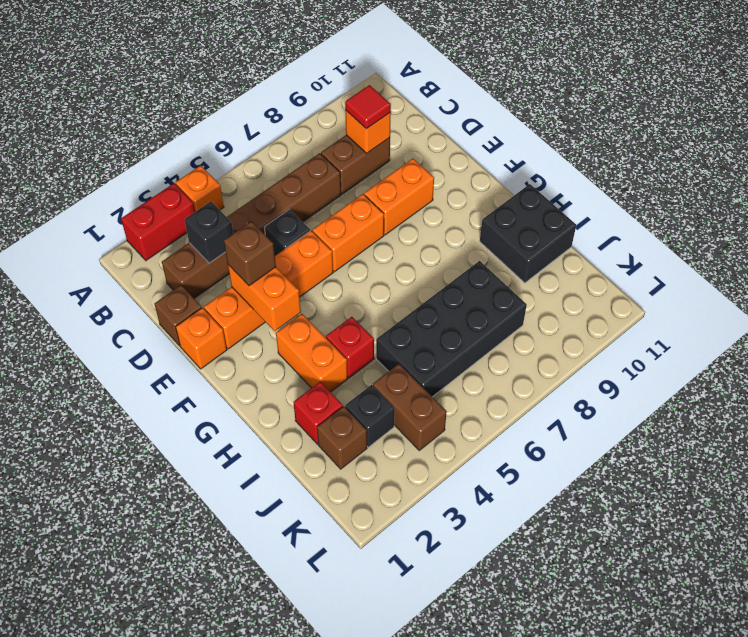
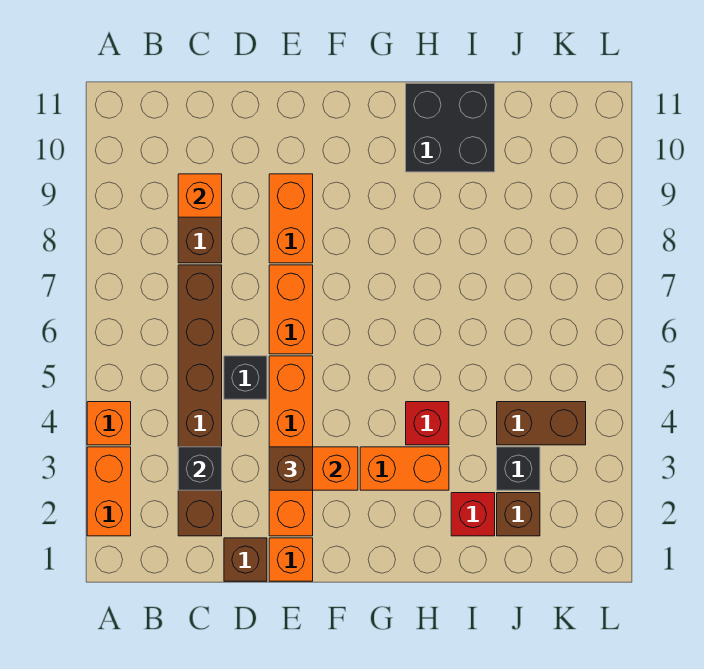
red 1x2 brick [121,183,195,260] -> orange 1x2 brick [87,447,131,536]
red 1x1 tile [345,85,391,129] -> none
black 2x4 brick [376,261,527,397] -> none

